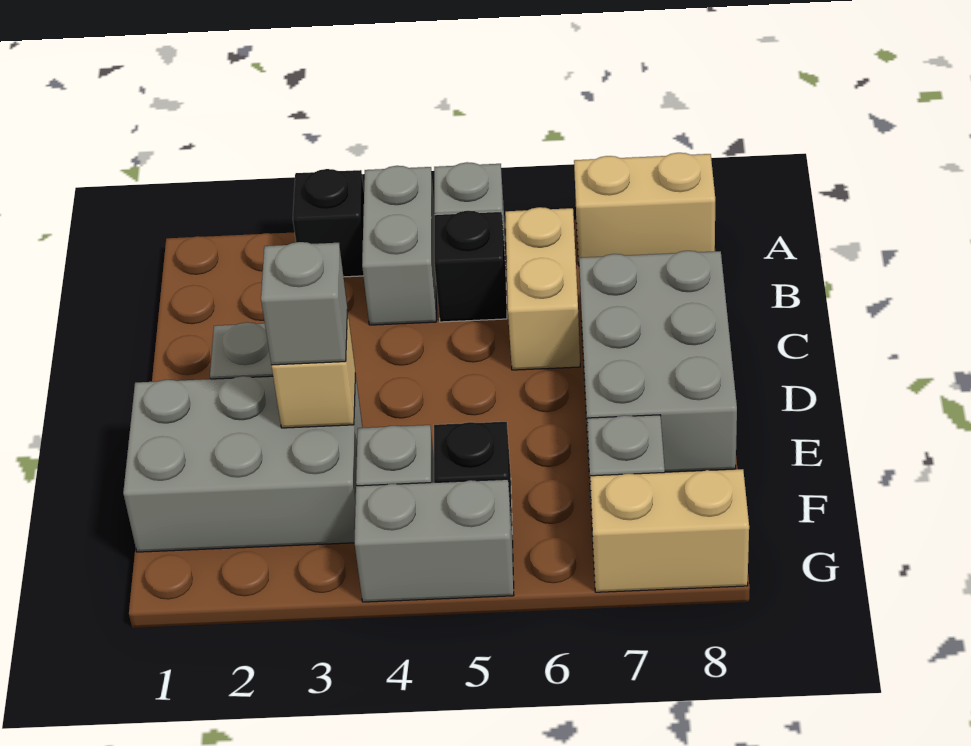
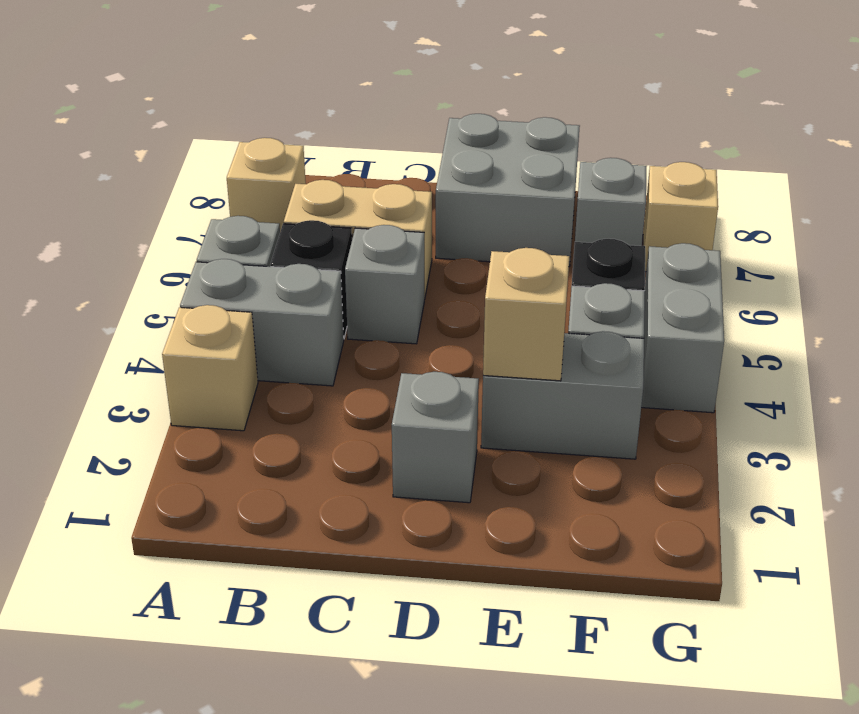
black 1x1 brick [293,169,364,277] -> tan 1x1 brick [162,305,258,431]
tan 1x2 brick [574,153,715,263] -> tan 1x1 brick [227,138,306,232]
grey 2x3 brick [579,251,737,472] -> grey 2x2 brick [436,114,580,266]
grey 2x3 brick [123,373,362,552] -> grey 1x2 brick [481,331,644,459]
grey 1x1 brick [261,242,347,365] -> grey 1x1 brick moved to [345,225,424,344]
tan 1x2 brick [590,469,749,592] -> tan 1x1 brick [643,162,718,272]

